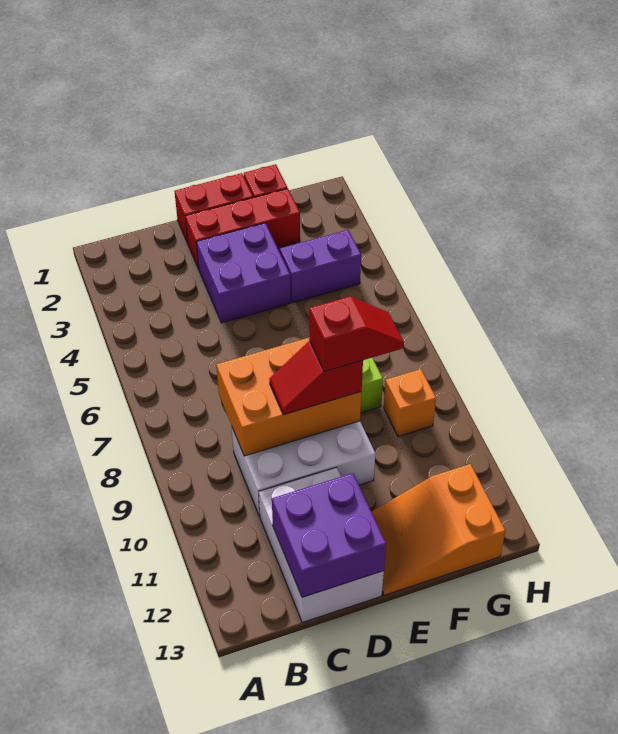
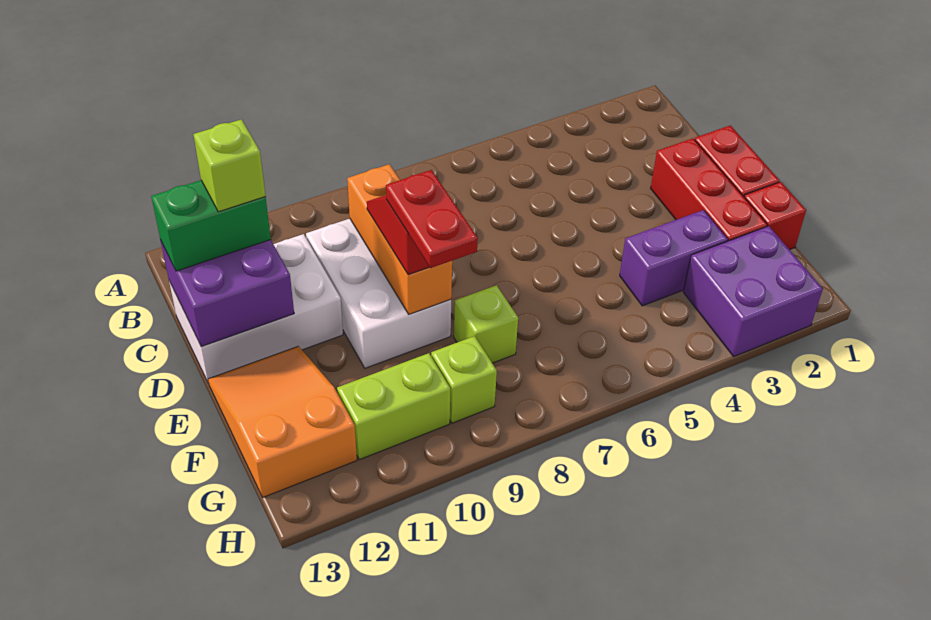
orange 2x3 brick [216,337,362,456] -> orange 1x3 brick [347,164,452,314]
none -> green 1x2 brick [151,180,271,271]
none -> lime 1x1 brick [193,119,266,212]
purple 2x2 brick [196,223,291,323] -> purple 2x2 brick moved to [683,226,823,356]
red 1x2 slope [309,297,404,372] -> red 1x2 plate [386,170,478,268]
purple 1x2 brick [280,230,361,303] -> purple 1x2 brick turned to [620,210,728,306]
orange 1x1 brick [384,369,436,437] -> lime 1x1 brick [431,336,497,423]
none -> lime 1x2 brick [337,353,450,460]

